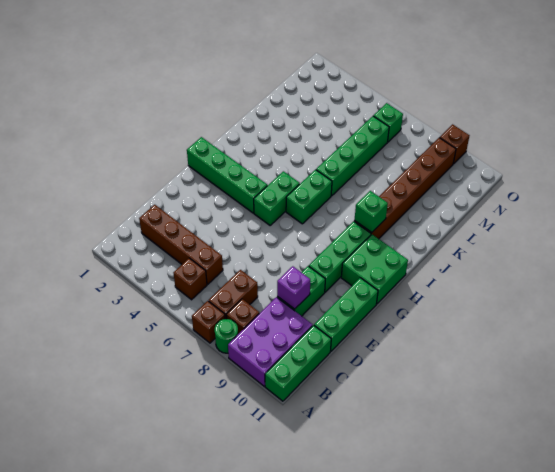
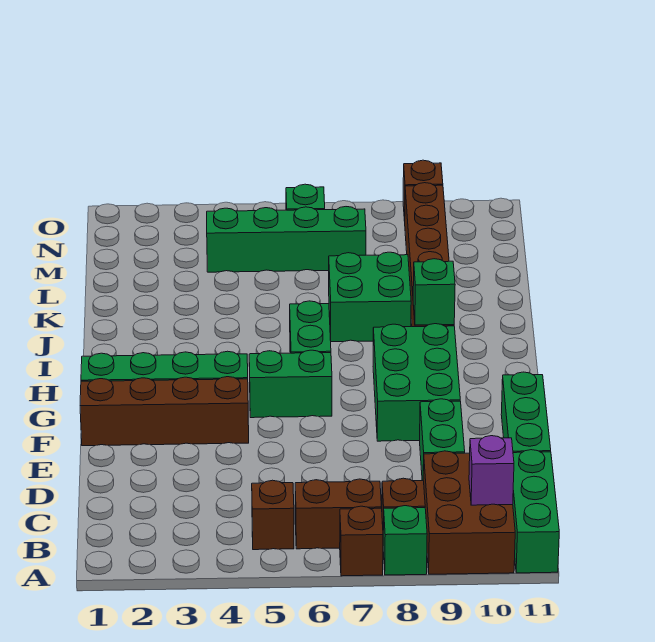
green 1x1 round brick [215,319,238,353] -> green 1x1 brick [383,506,427,575]
purple 2x3 brick [228,297,312,386] -> brown 2x3 brick [423,451,515,574]
brown 1x2 brick [209,270,258,319] -> brown 1x2 brick turned to [295,479,382,549]
brown 1x4 brick [139,205,223,284] -> brown 1x4 brick moved to [80,377,249,446]
purple 1x1 brick [277,266,310,309] -> purple 1x1 brick moved to [469,436,514,505]
green 1x3 brick [309,221,371,292] -> green 2x3 brick [373,324,460,441]
green 1x2 brick [254,171,300,225] -> green 1x2 brick turned to [249,350,332,418]
green 2x2 brick [341,235,408,304] -> green 2x2 brick moved to [329,252,411,342]
green 1x4 brick [316,116,389,196] -> green 1x4 brick turned to [207,207,366,272]

